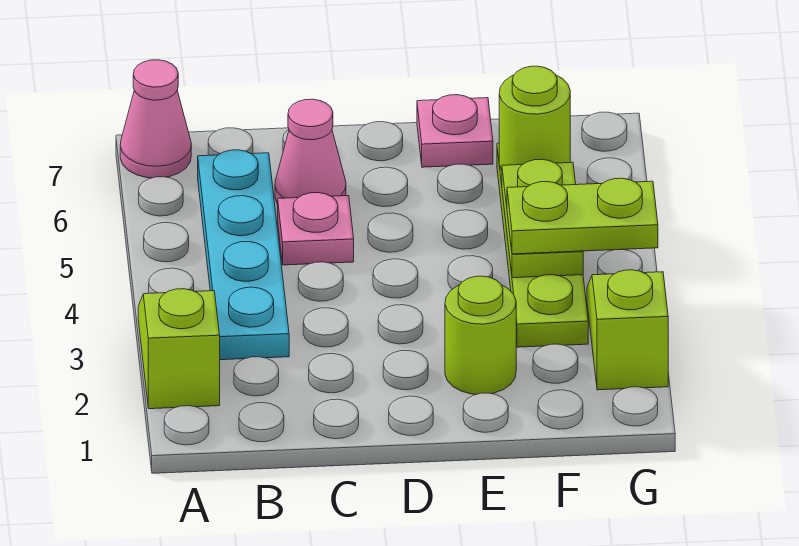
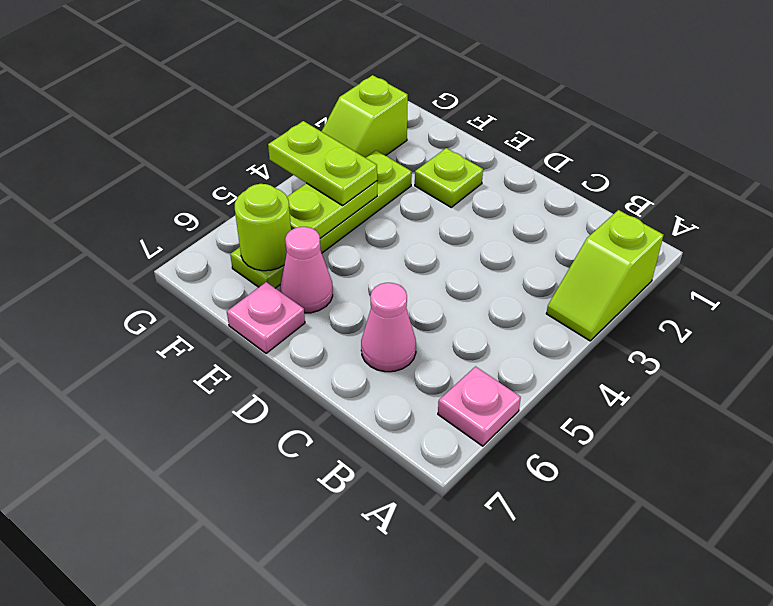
pink 1x1 cone [120,60,191,178] -> pink 1x1 cone moved to [280,227,333,313]
cyan 1x4 plate [198,150,289,360] -> none
pink 1x1 plate [278,193,354,265] -> pink 1x1 plate moved to [438,367,521,446]
lime 1x1 round brick [445,276,516,394] -> lime 1x1 plate [415,148,483,207]

